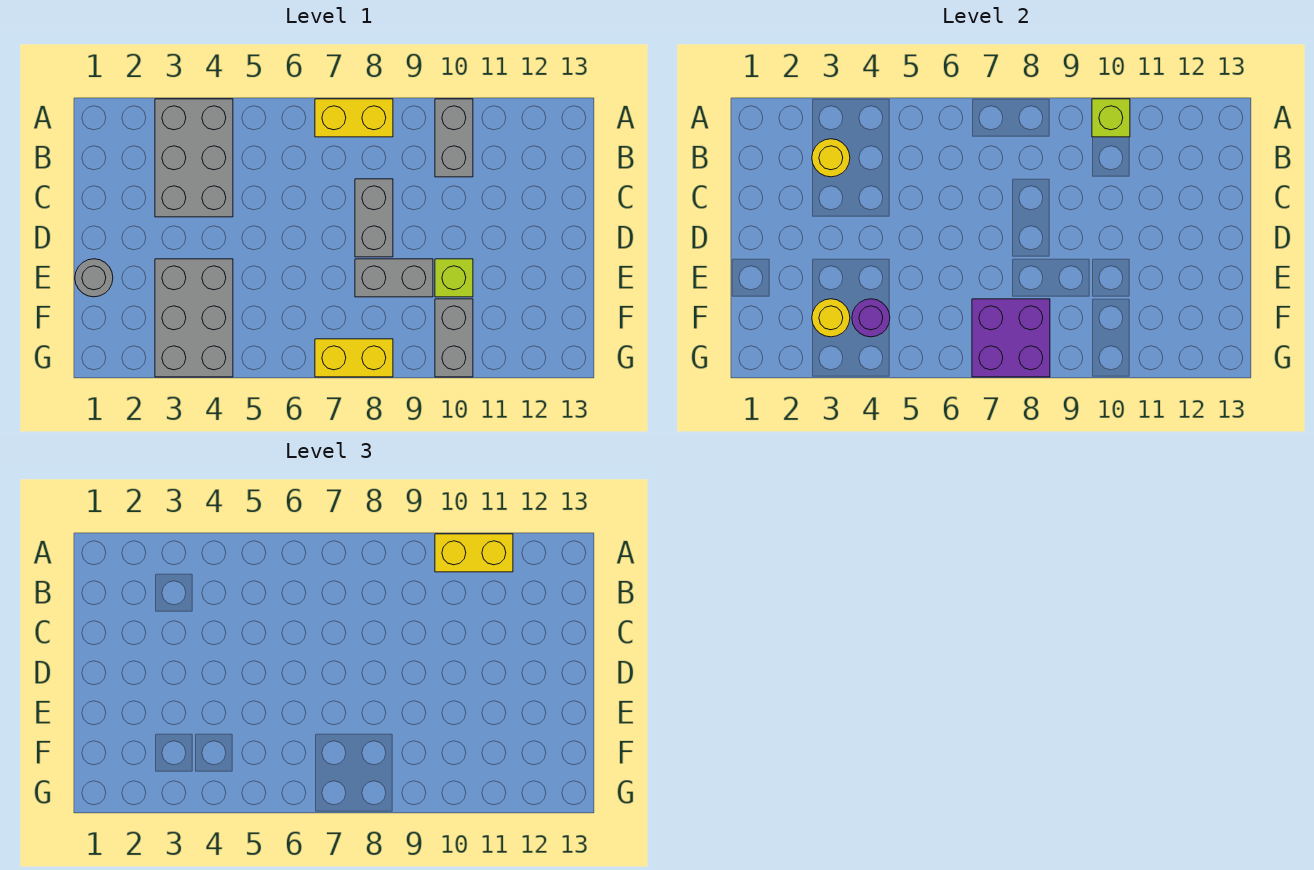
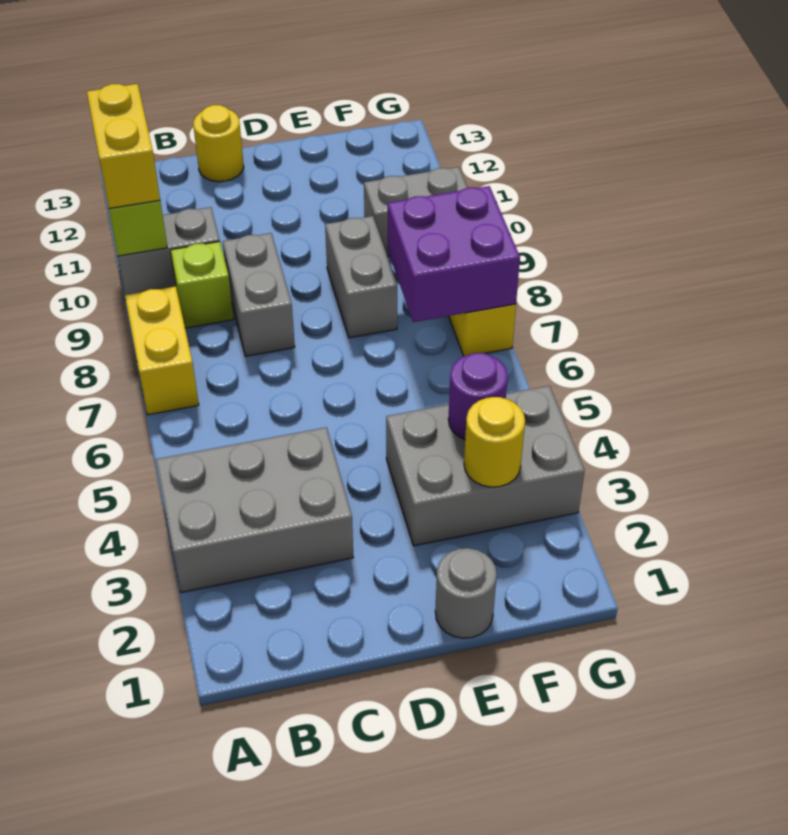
yellow 1x1 round brick [812,139,850,177] -> yellow 1x1 round brick moved to [193,105,244,182]
grey 1x2 brick [355,179,393,257] -> grey 1x2 brick turned to [223,233,295,356]
lime 1x1 brick [435,259,473,297] -> lime 1x1 brick moved to [171,242,233,328]

